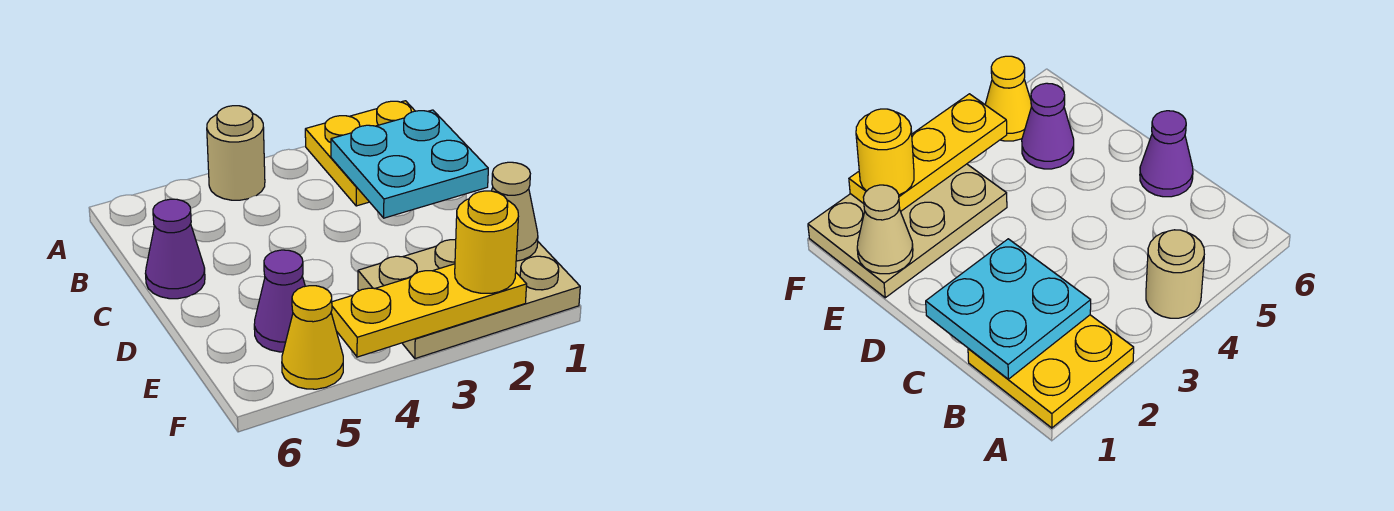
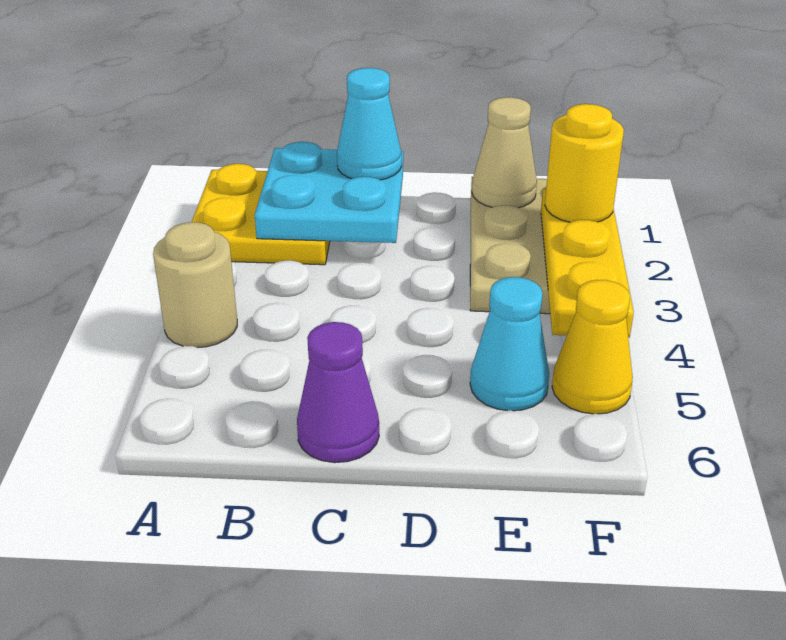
none -> cyan 1x1 cone [337,68,402,180]
purple 1x1 cone [254,250,305,352] -> cyan 1x1 cone [470,277,549,411]

